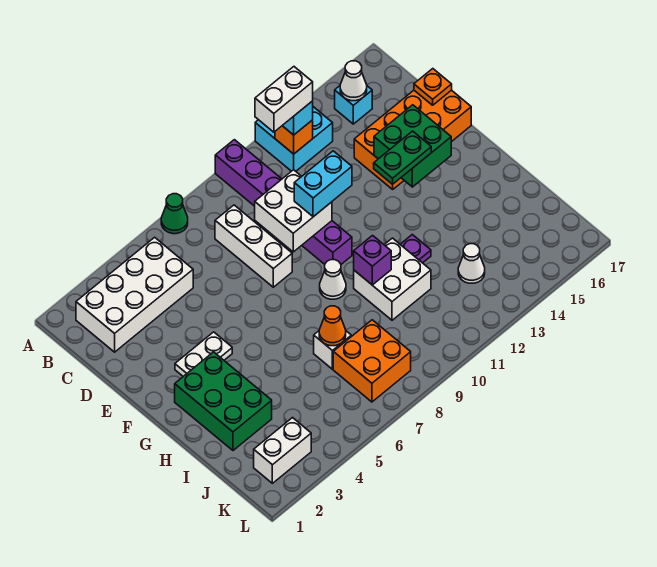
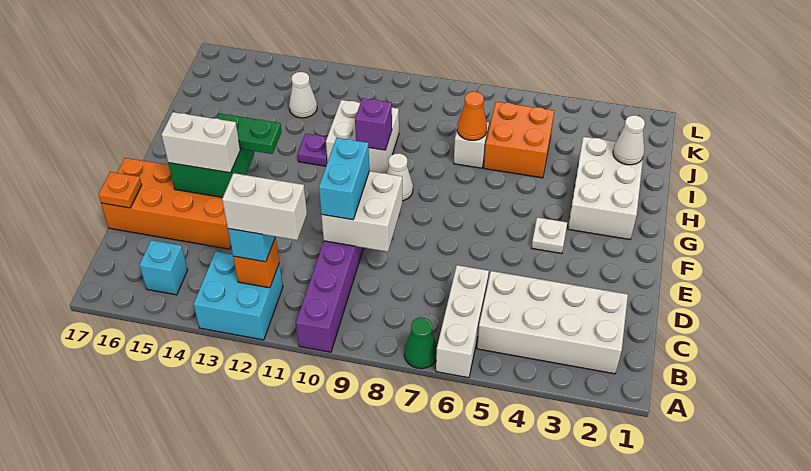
white 1x1 cone [340,61,367,101] -> white 1x1 cone moved to [613,115,645,165]
white 1x3 brick [215,205,292,287] -> white 1x3 brick moved to [436,265,489,378]
cyan 1x2 brick [294,151,352,217] -> cyan 1x2 brick turned to [319,138,369,220]
white 1x2 plate [175,332,232,376] -> white 1x1 plate [532,217,567,254]
green 2x3 brick [175,352,272,450] -> white 2x3 brick [568,137,643,240]
orange 2x2 brick [333,320,411,402] -> orange 2x2 brick moved to [484,102,554,178]
white 1x2 brick [254,418,311,483] -> white 1x2 brick moved to [161,112,240,173]

